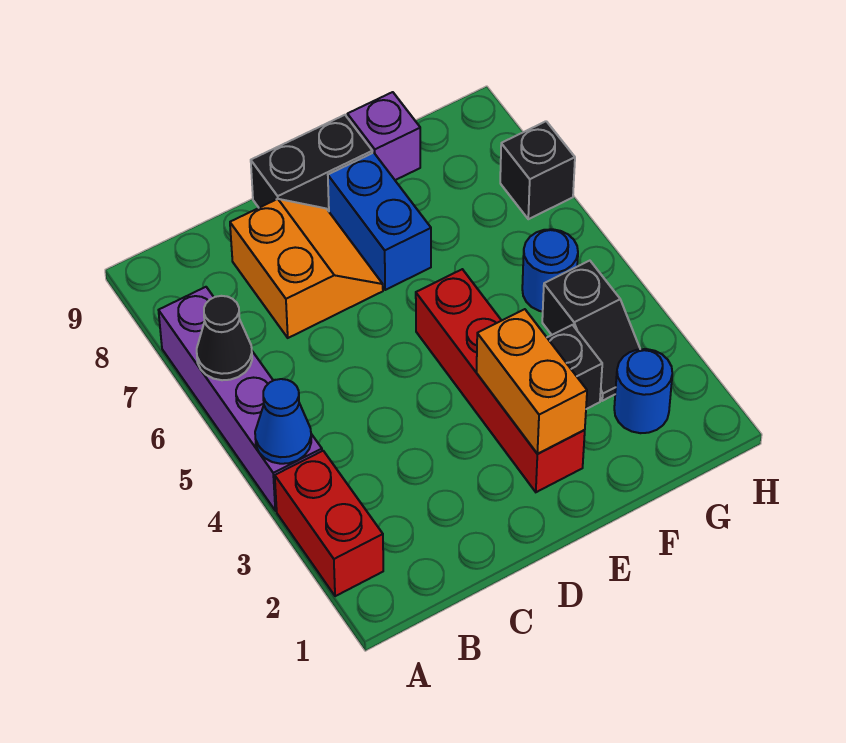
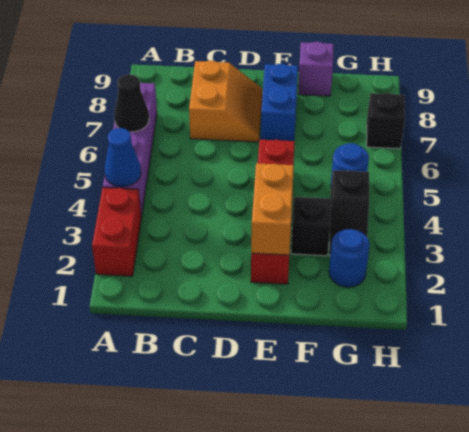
black 1x2 brick [251,115,372,211] -> none

